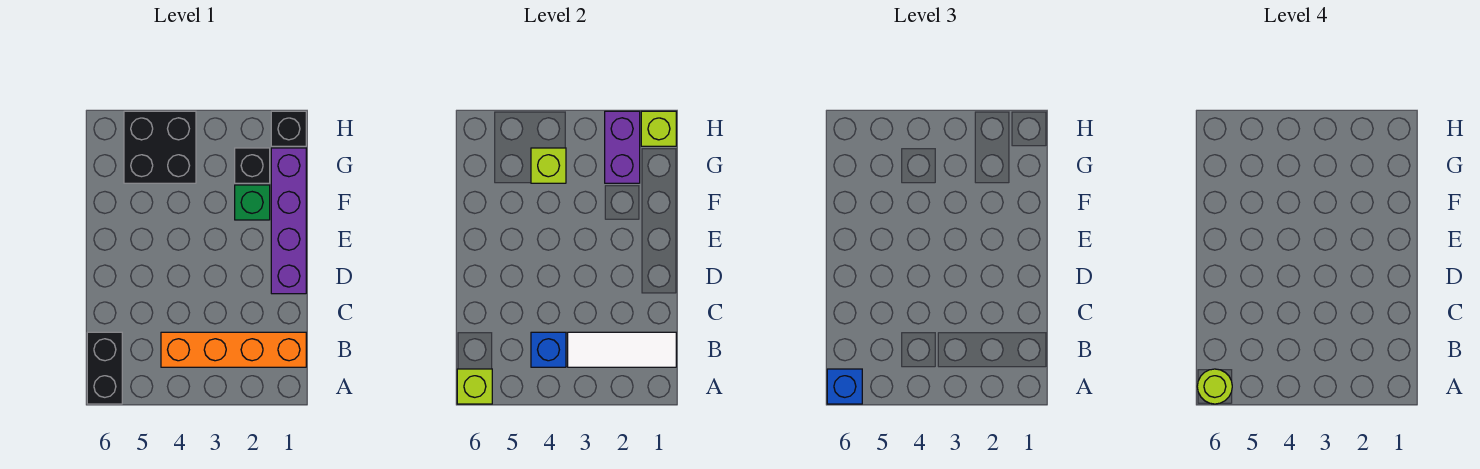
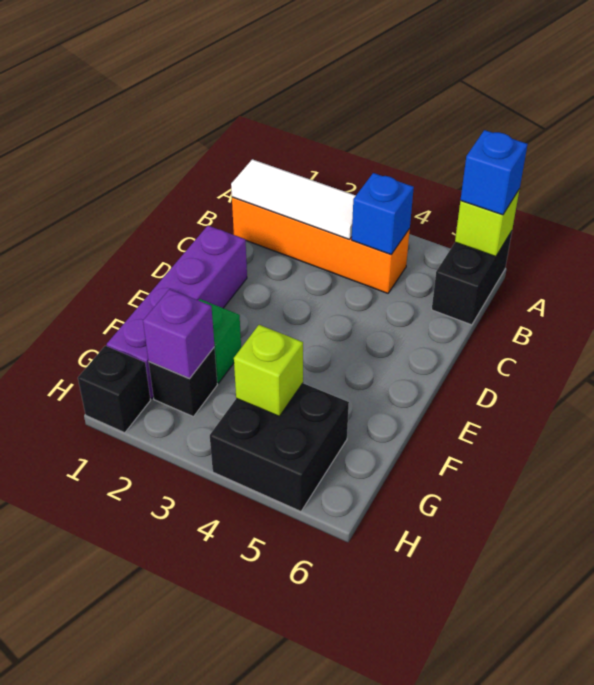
lime 1x1 round brick [1197,369,1232,404] -> none
purple 1x2 brick [605,111,640,183] -> purple 1x1 brick [143,289,215,378]
lime 1x1 brick [641,111,676,146] -> none

